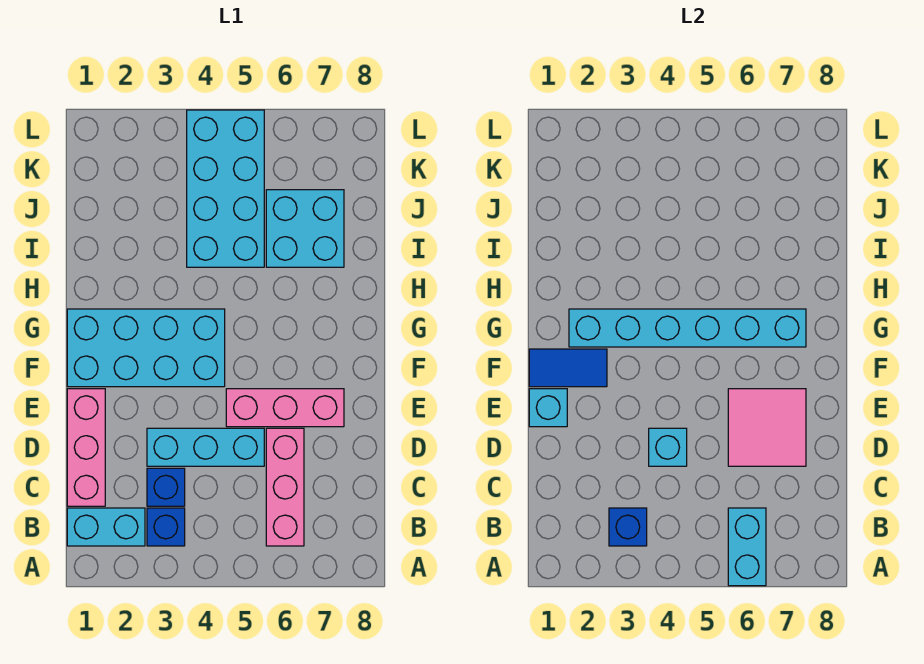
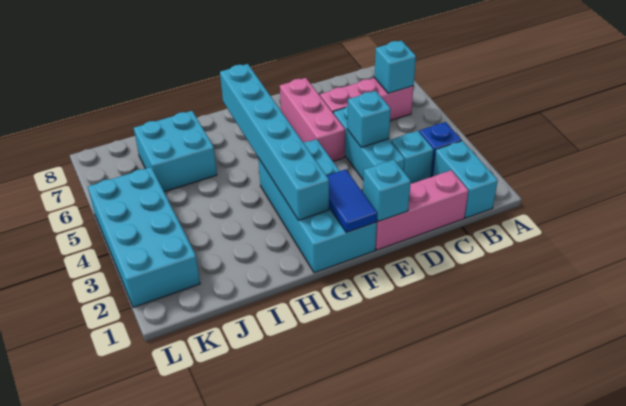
cyan 1x2 brick [728,508,766,586] -> cyan 1x1 brick [374,41,416,93]
blue 1x1 brick [609,508,647,546] -> none
blue 1x1 brick [147,468,185,506] -> cyan 1x1 brick [391,131,433,184]
pink 2x2 tile [728,389,806,466] -> none
cyan 2x4 brick [187,110,264,267] -> cyan 2x4 brick turned to [88,167,200,307]

